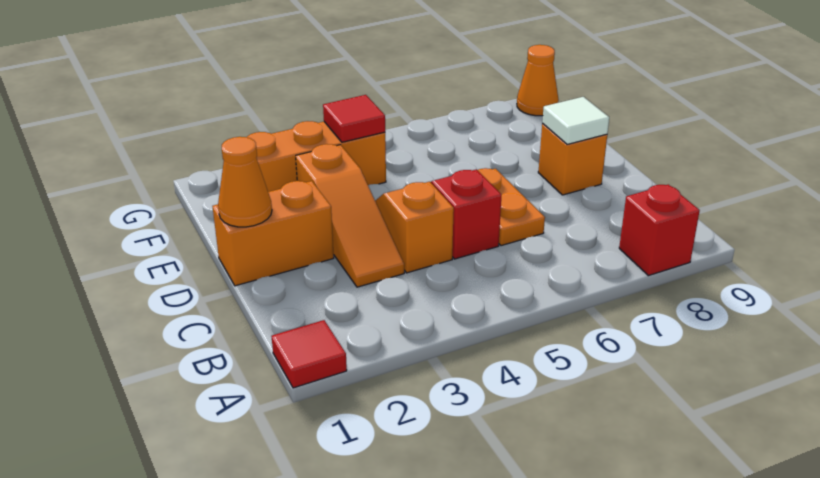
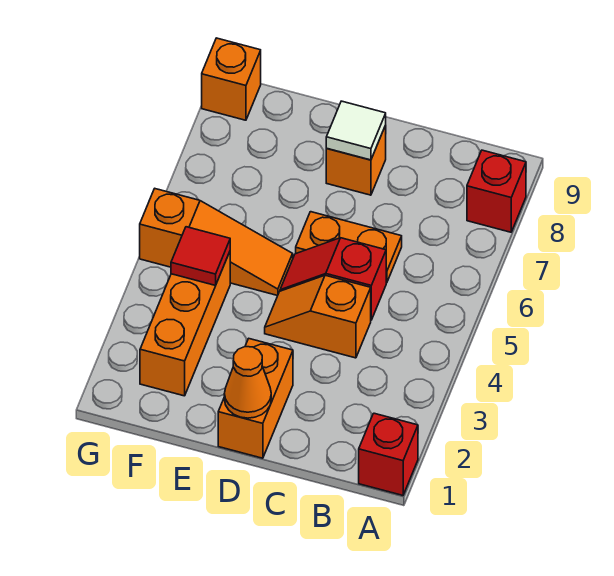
red 1x1 tile [271,320,347,388] -> red 1x1 brick [359,413,418,495]
orange 1x3 slope [296,144,404,287] -> orange 1x3 slope moved to [140,189,293,296]
orange 1x1 cone [517,45,559,116] -> orange 1x1 brick [202,38,261,120]

